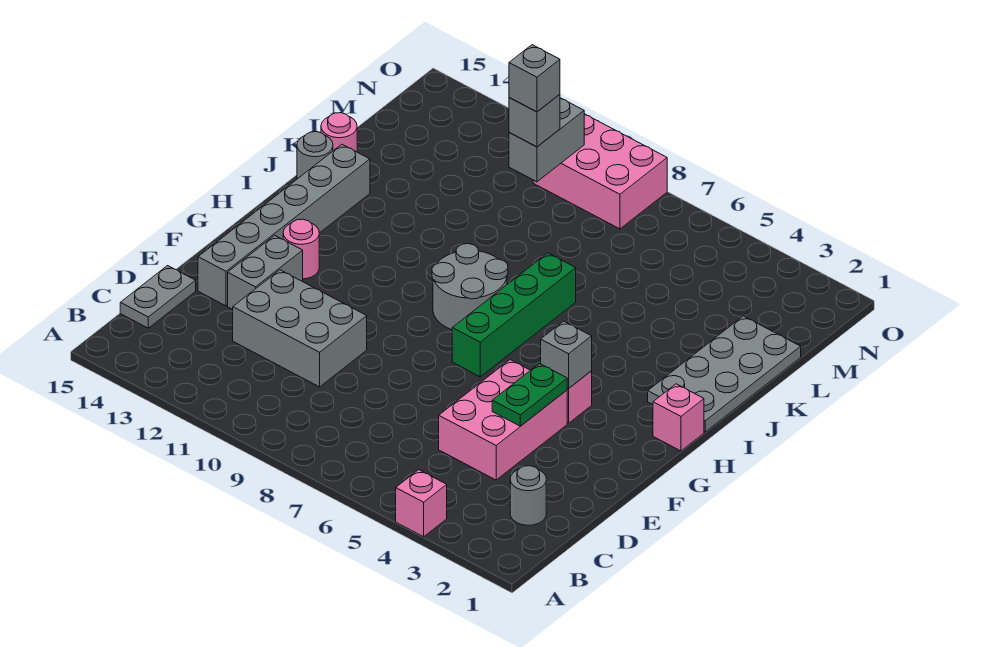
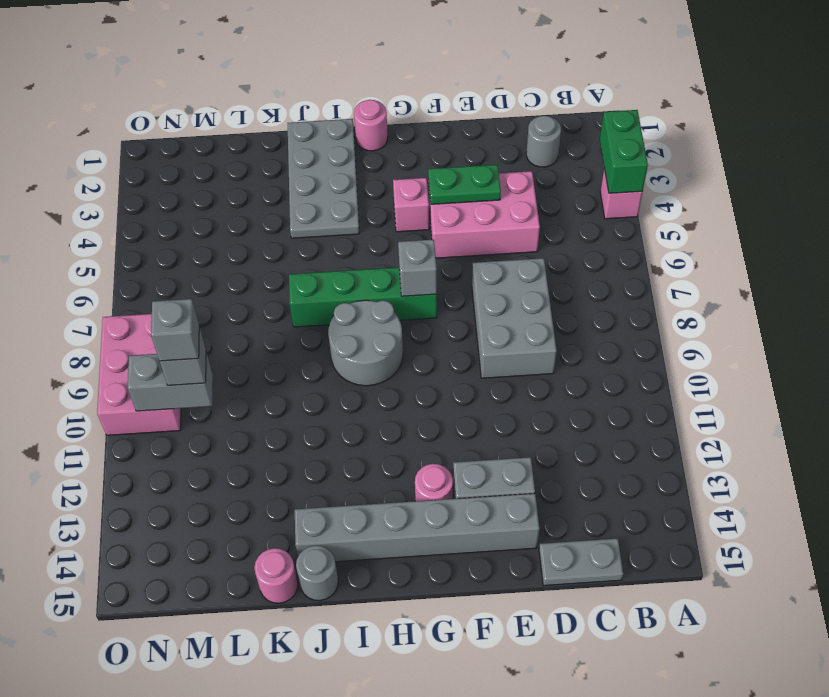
none -> green 1x2 brick [600,110,648,193]
grey 2x3 brick [233,270,367,387] -> grey 2x3 brick moved to [472,258,557,378]
grey 1x1 brick [541,321,592,388] -> grey 1x1 brick moved to [398,239,437,296]
pink 1x1 brick [653,384,704,451] -> pink 1x1 round brick [354,100,388,151]
grey 2x4 plate [648,316,801,432] -> grey 2x4 plate turned to [288,119,360,238]

